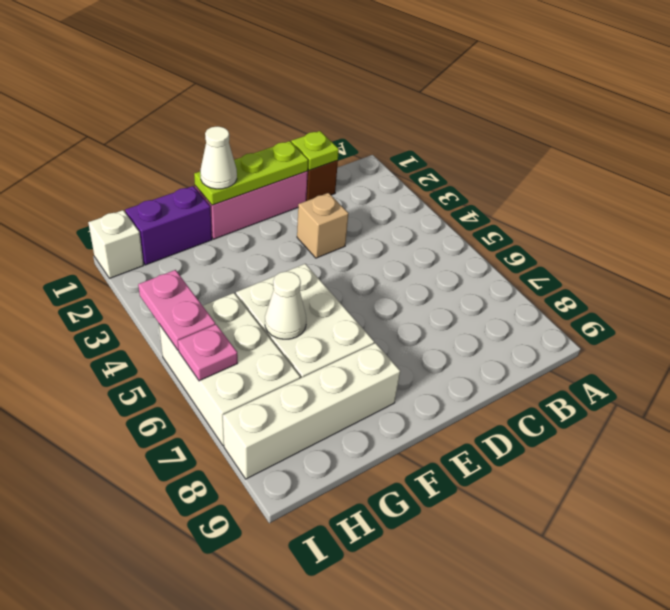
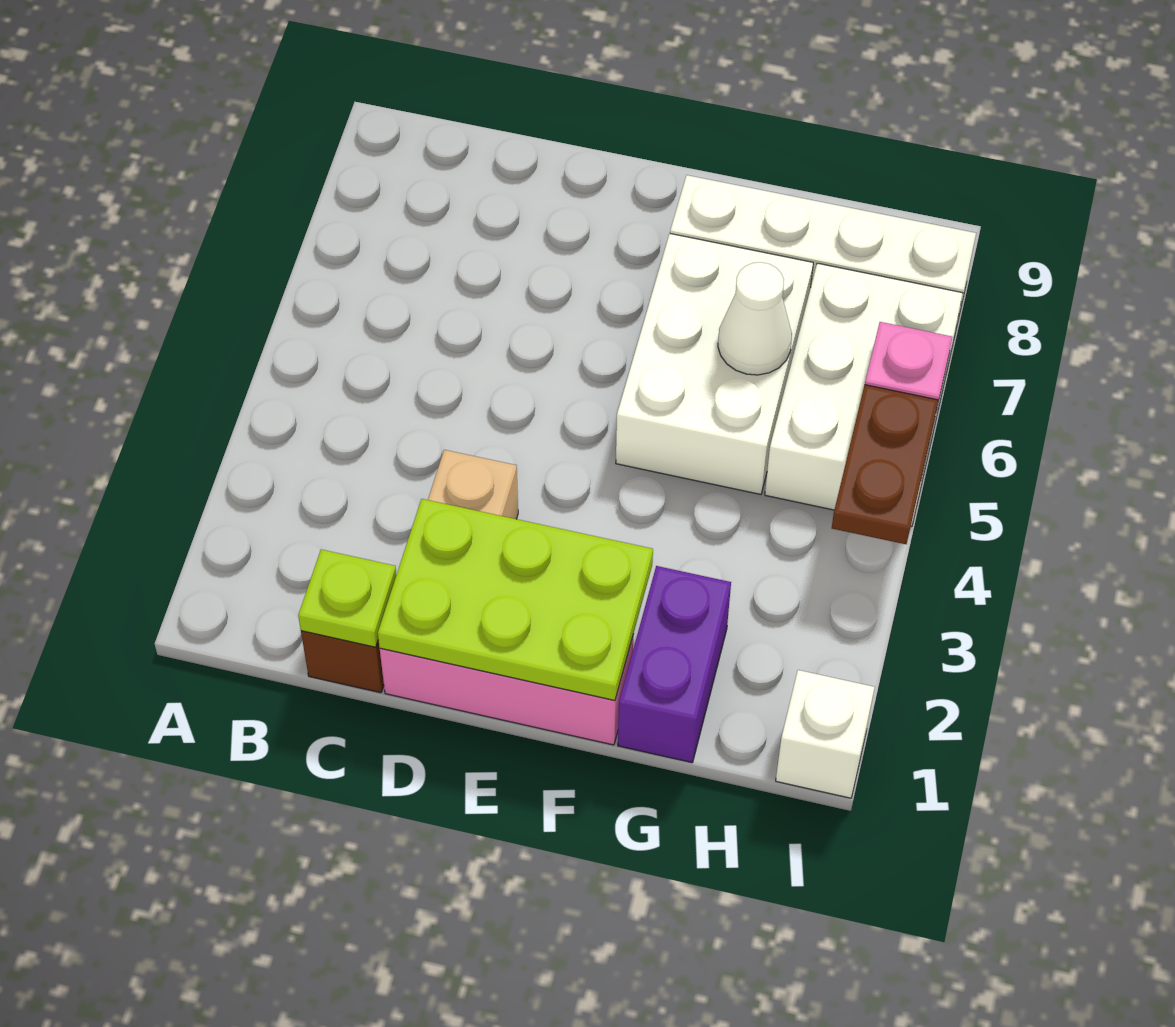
lime 1x3 plate [194,141,308,205] -> lime 2x3 plate [378,499,653,701]
white 1x1 cone [200,126,237,189] -> none
purple 1x2 brick [125,186,212,265] -> purple 1x2 brick turned to [618,566,731,763]
pink 1x2 plate [138,270,215,350] -> brown 1x2 plate [832,385,938,544]

